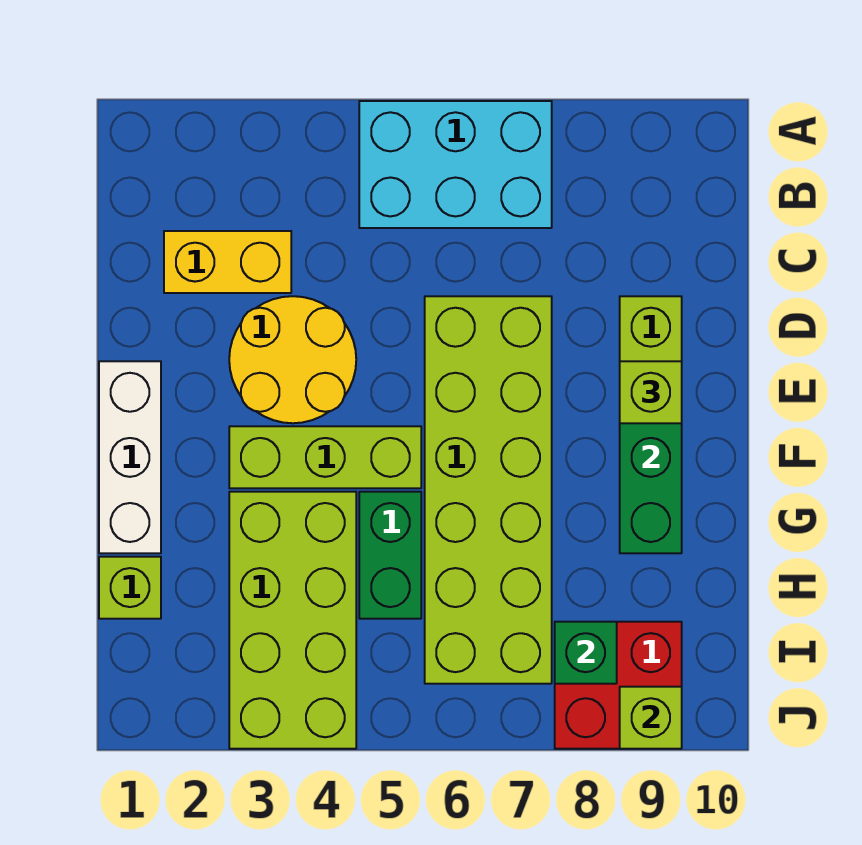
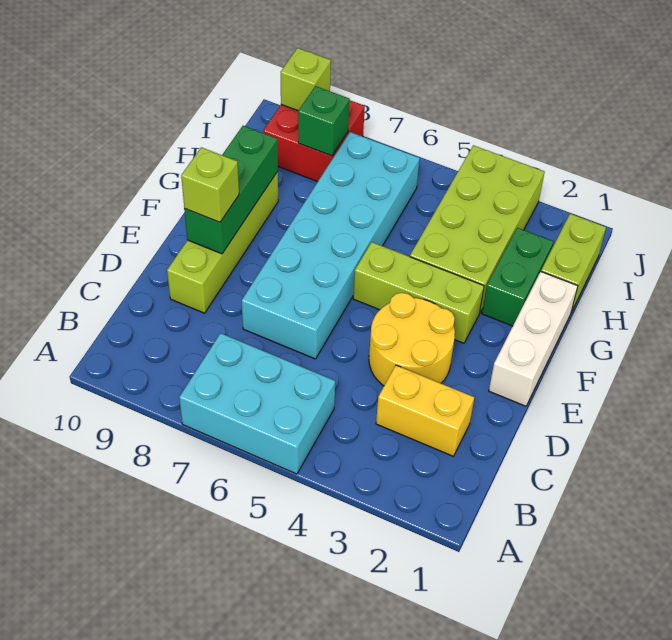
lime 2x6 brick [425,296,552,684] -> cyan 2x6 brick [242,132,420,359]
green 1x2 brick [359,492,421,619] -> green 1x2 brick moved to [482,228,553,326]
lime 1x1 brick [99,557,161,619] -> lime 1x2 brick [541,214,606,312]

